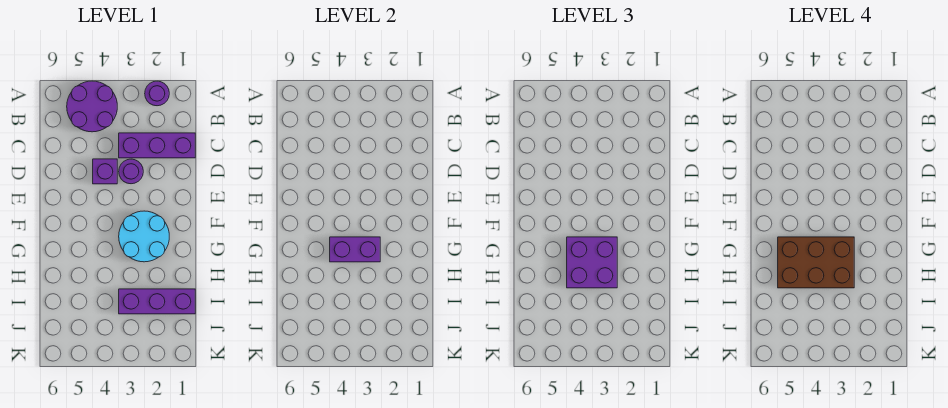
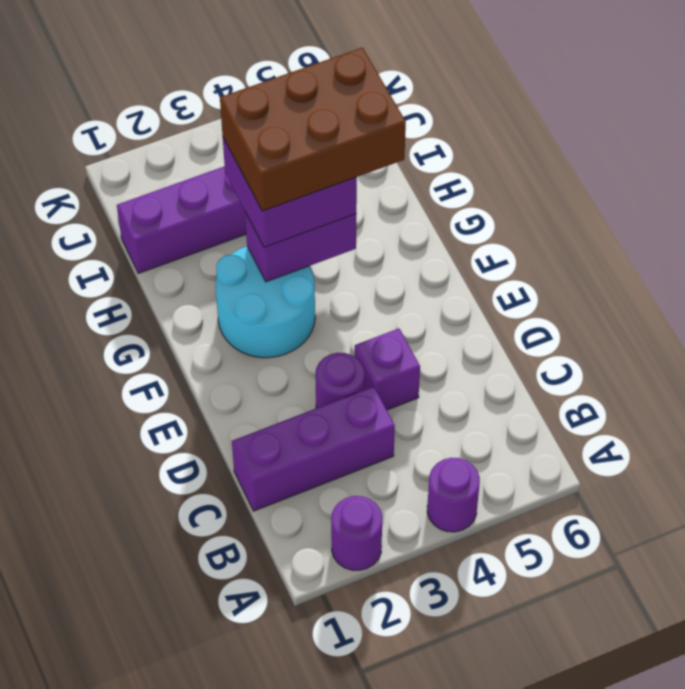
purple 2x2 round brick [67,81,117,132] -> purple 1x1 round brick [427,458,480,532]

